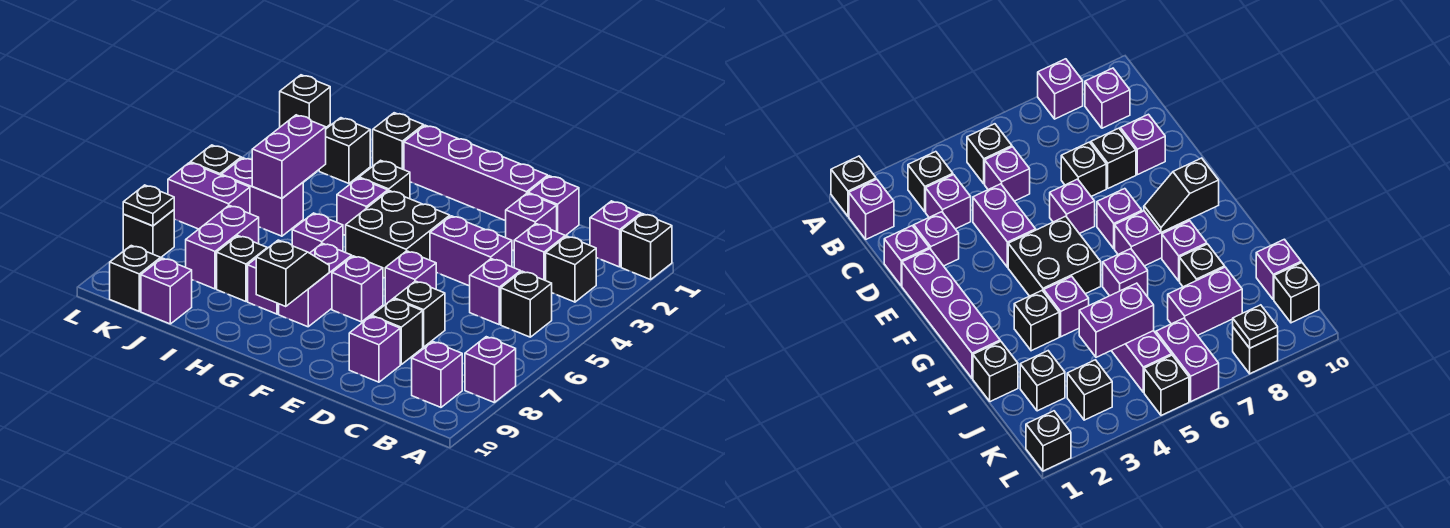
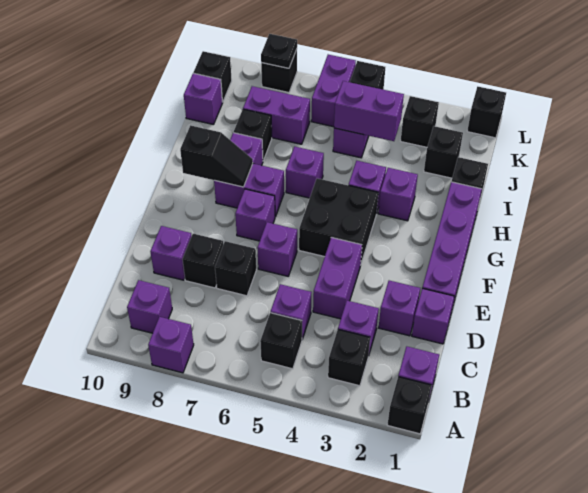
black 1x1 brick [359,160,410,199] -> purple 1x1 brick [378,168,418,221]

